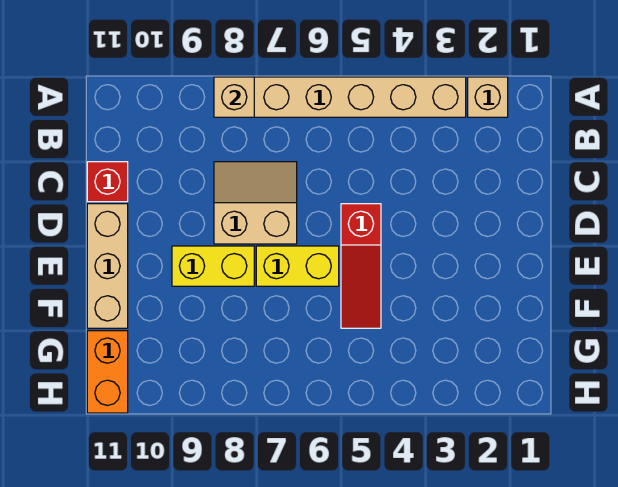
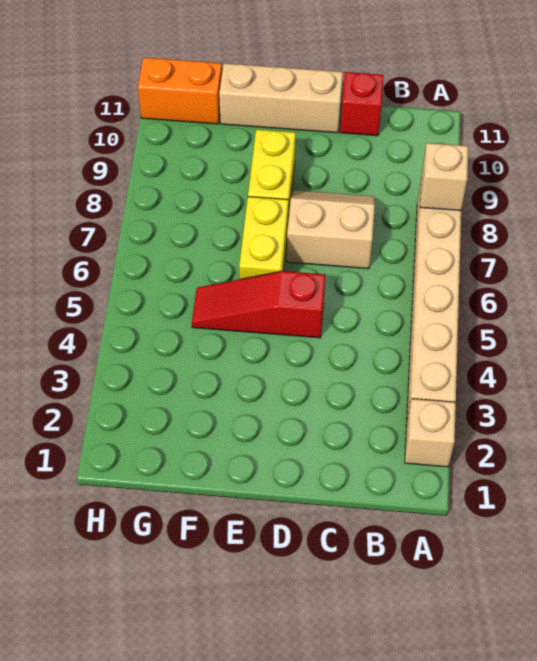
tan 2x2 slope [214,162,297,244] -> tan 2x2 slope turned to [287,190,375,269]

